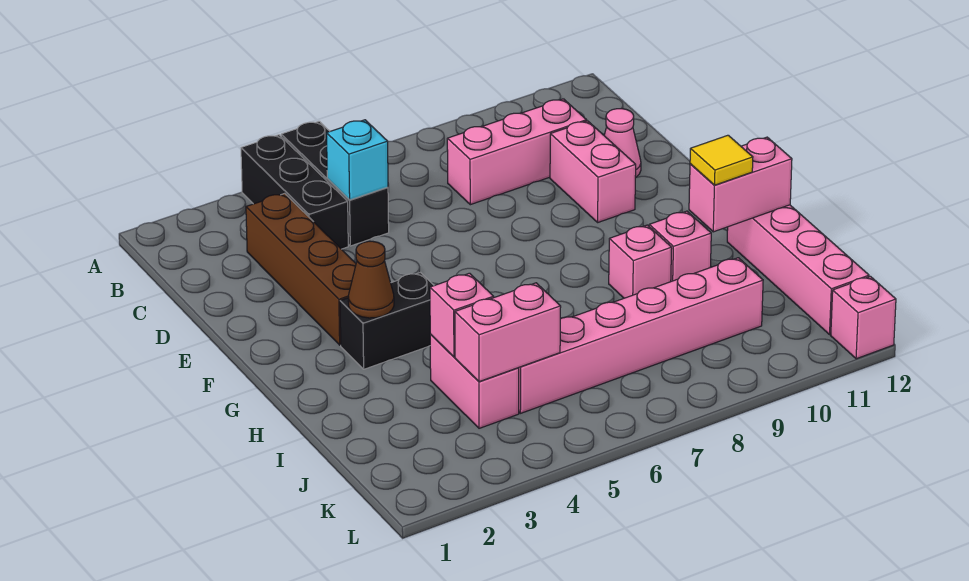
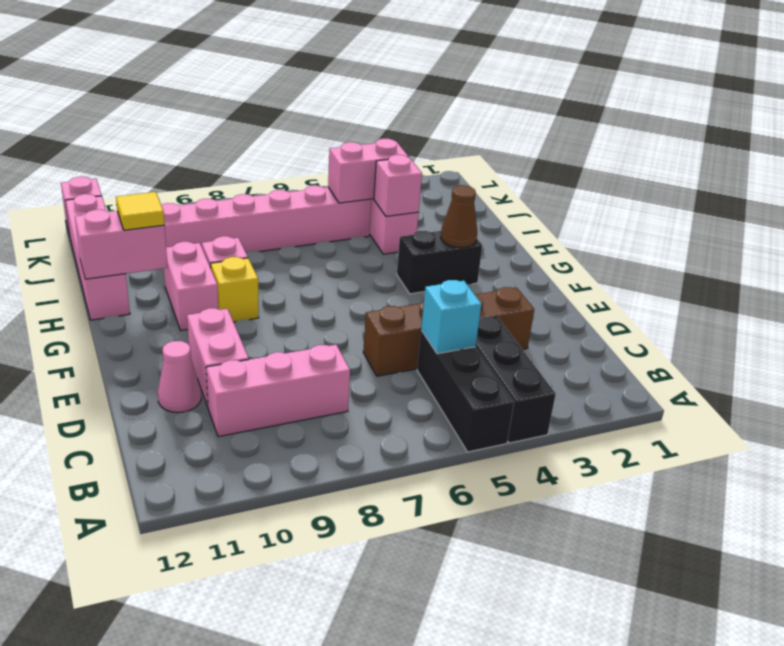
brown 1x4 brick [246,193,356,345] -> brown 1x4 brick turned to [363,287,534,376]
none -> yellow 1x1 brick [211,257,259,322]
pink 1x1 brick [649,211,711,281] -> pink 1x2 brick [164,242,218,330]

